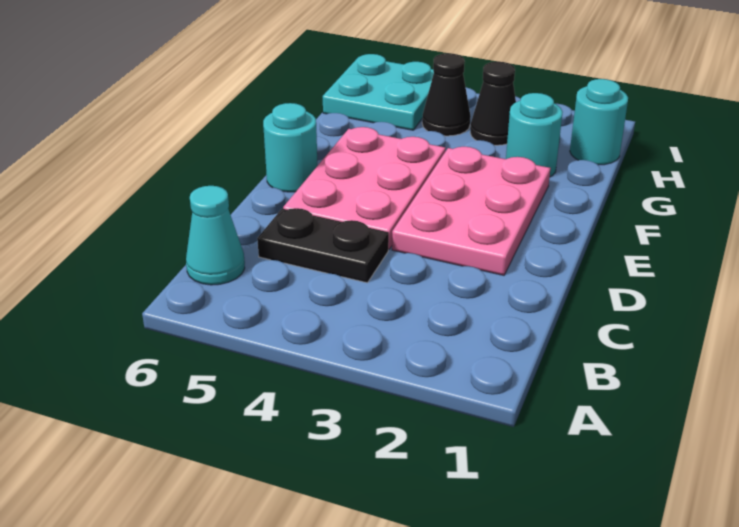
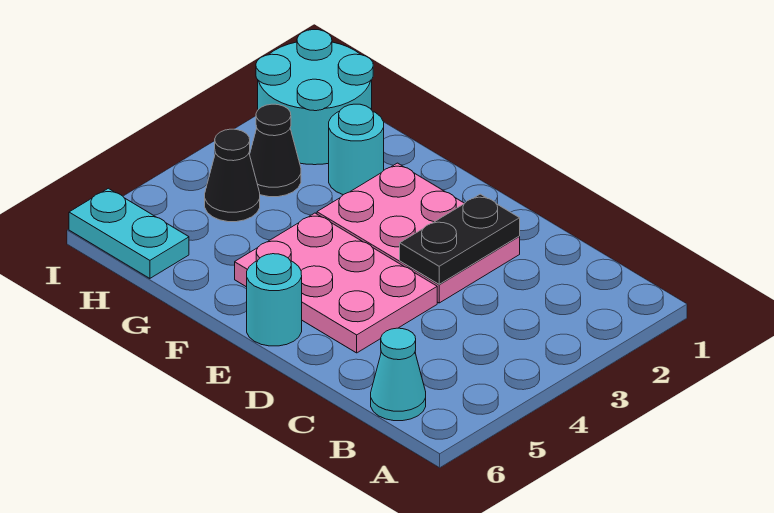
black 1x2 plate [257,208,389,283] -> black 1x2 plate moved to [400,194,520,284]
cyan 1x1 round brick [570,79,628,165] -> cyan 2x2 round brick [256,30,373,165]
cyan 2x2 plate [323,54,434,130] -> cyan 1x2 plate [69,188,189,278]

